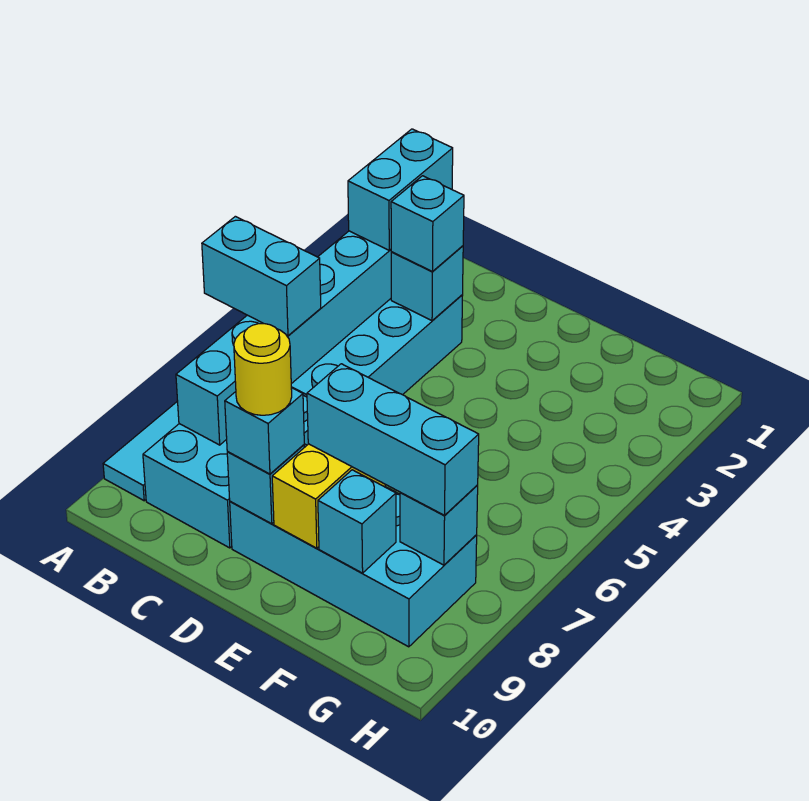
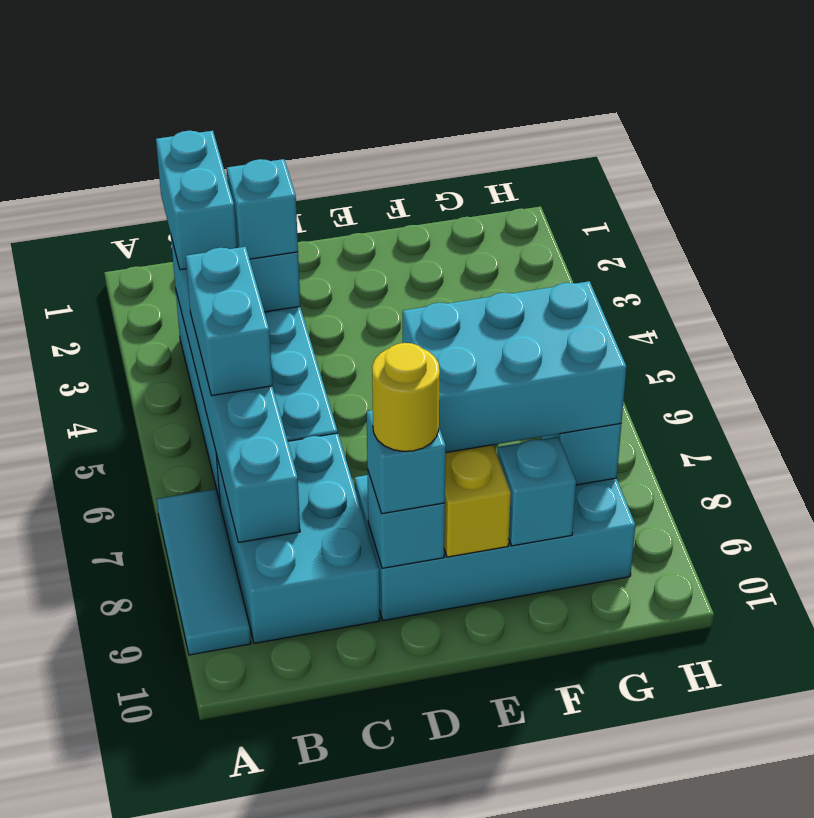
cyan 1x2 brick [202,216,321,336] -> cyan 1x2 brick turned to [186,247,272,396]
cyan 1x3 brick [307,364,479,515] -> cyan 2x3 brick [403,281,626,453]

